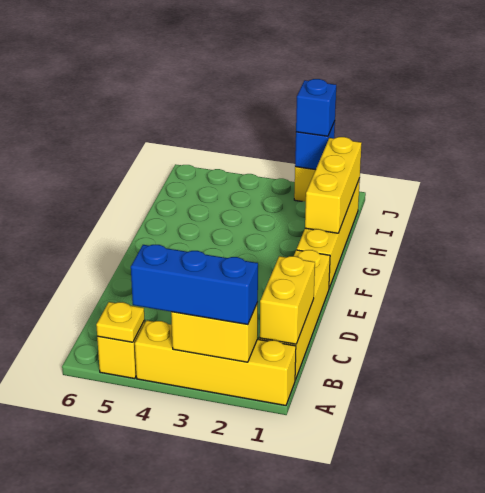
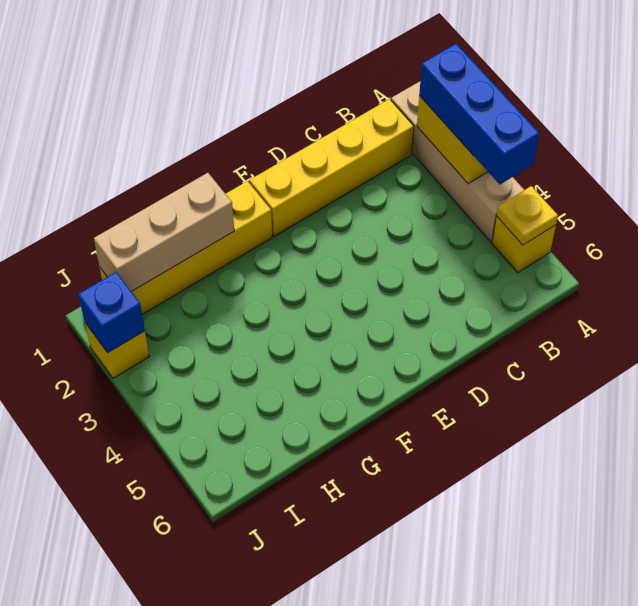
yellow 1x4 brick [135,320,296,406] -> tan 1x4 brick [391,81,524,242]
yellow 1x2 brick [260,256,315,344] -> none
yellow 1x3 brick [305,137,362,233] -> tan 1x3 brick [94,173,234,291]
blue 1x1 brick [296,79,336,136] -> none

